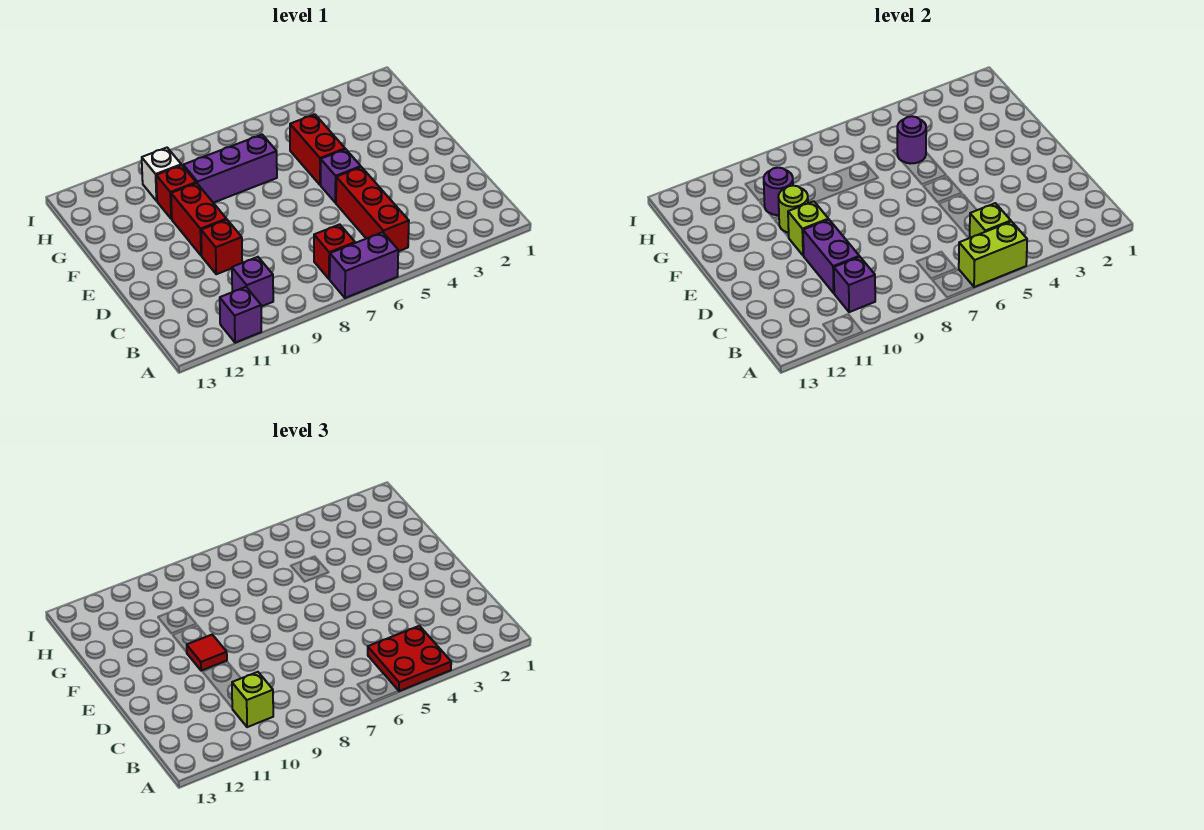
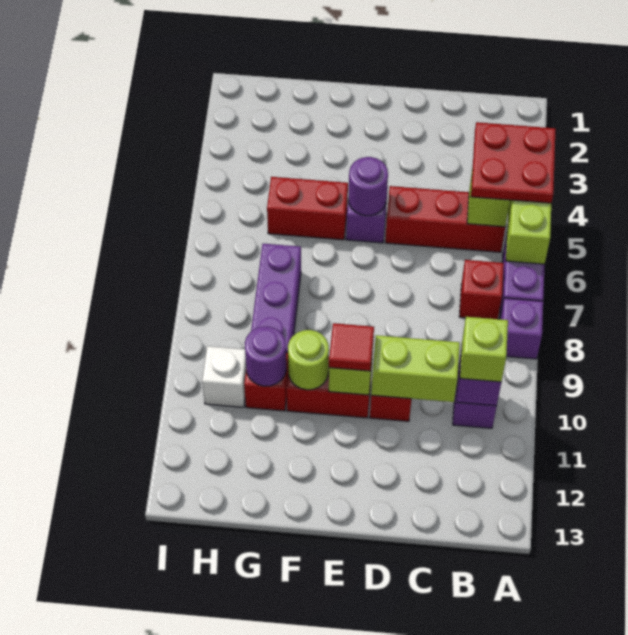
purple 1x1 brick [220,287,261,343] -> purple 1x1 brick moved to [500,298,543,359]
purple 1x2 brick [803,220,859,293] -> lime 1x2 brick [371,335,460,402]
purple 1x1 round brick [897,116,926,164] -> purple 1x1 round brick moved to [348,157,388,216]

